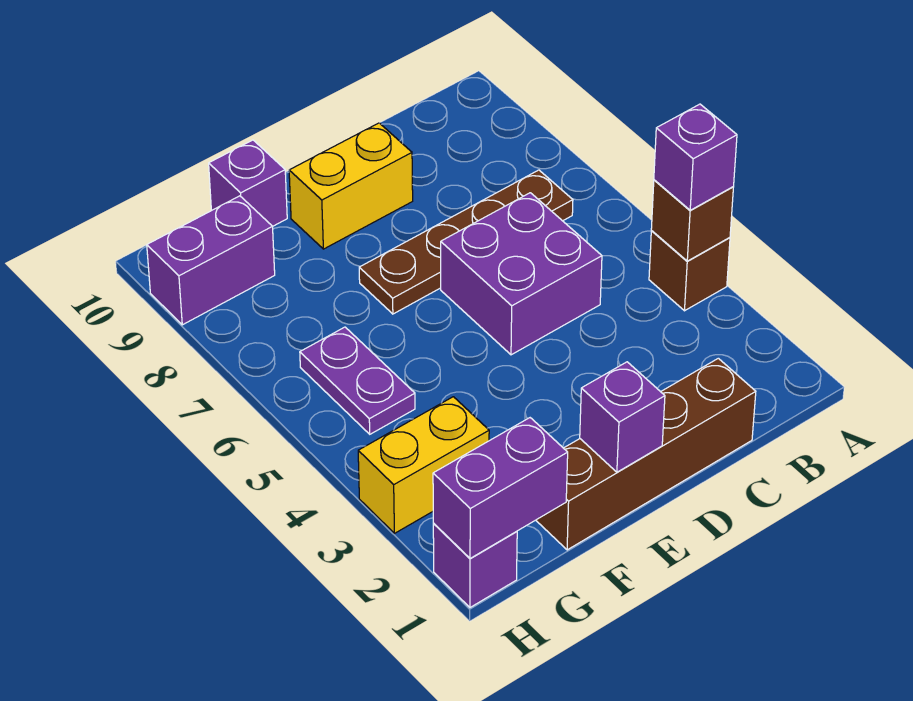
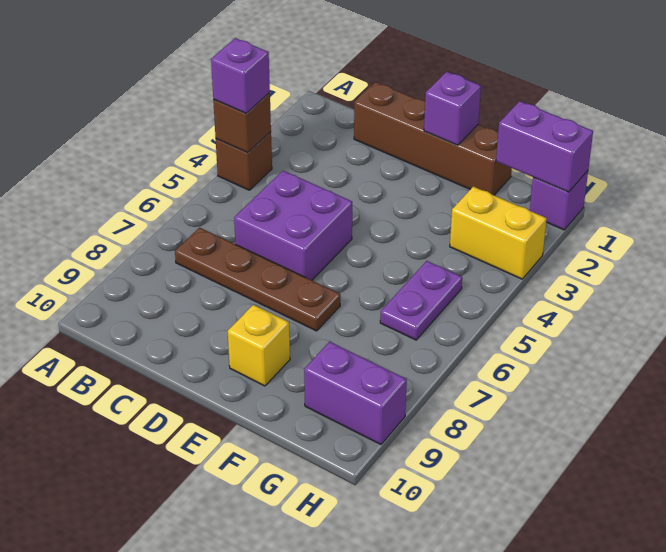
yellow 1x2 brick [289,123,413,249] -> yellow 1x1 brick [228,305,290,386]
purple 1x1 brick [209,140,287,226] -> none

